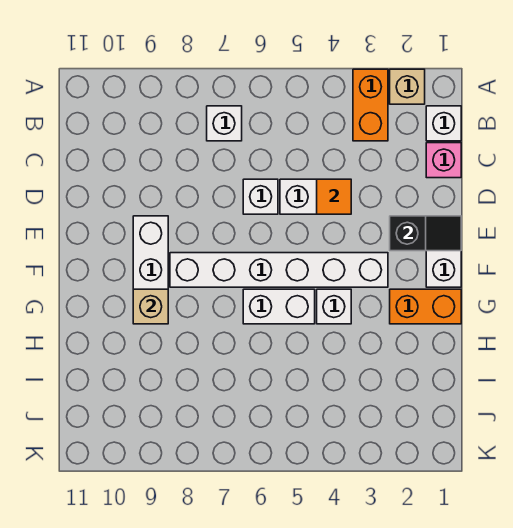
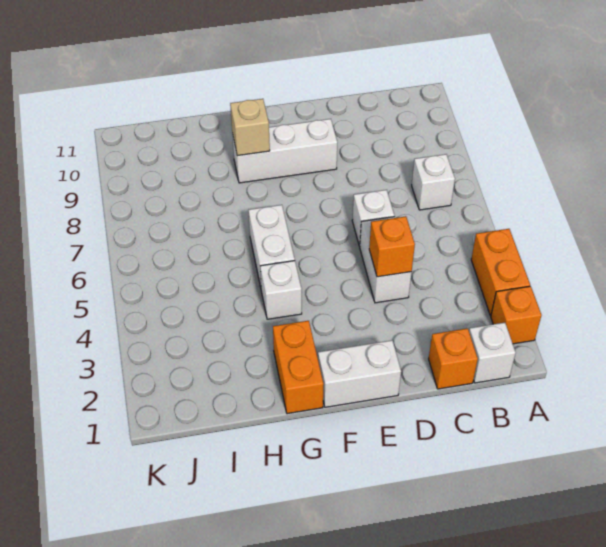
tan 1x1 brick [390,69,425,104] -> orange 1x1 brick [491,286,542,344]
orange 1x2 brick [353,69,388,141] -> orange 1x2 brick turned to [471,229,530,316]
pink 1x1 brick [426,143,461,178] -> orange 1x1 brick [429,328,478,389]
orange 1x1 tile [317,179,351,214] -> orange 1x1 brick [369,216,415,277]
black 1x2 slope [390,216,461,251] -> none
white 1x6 brick [170,253,388,287] -> none

